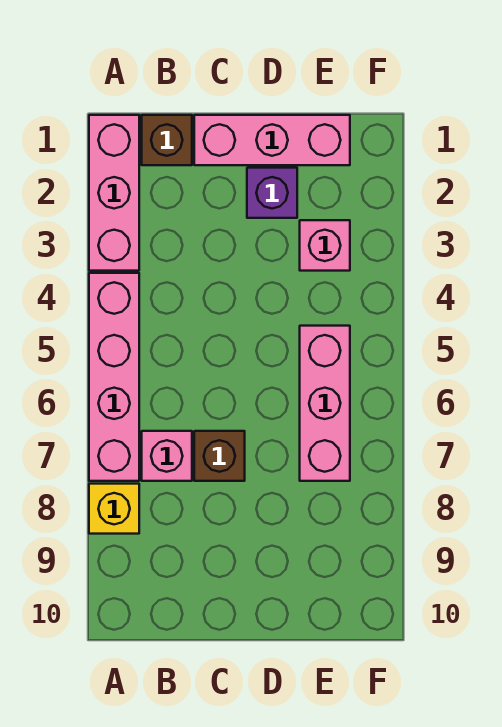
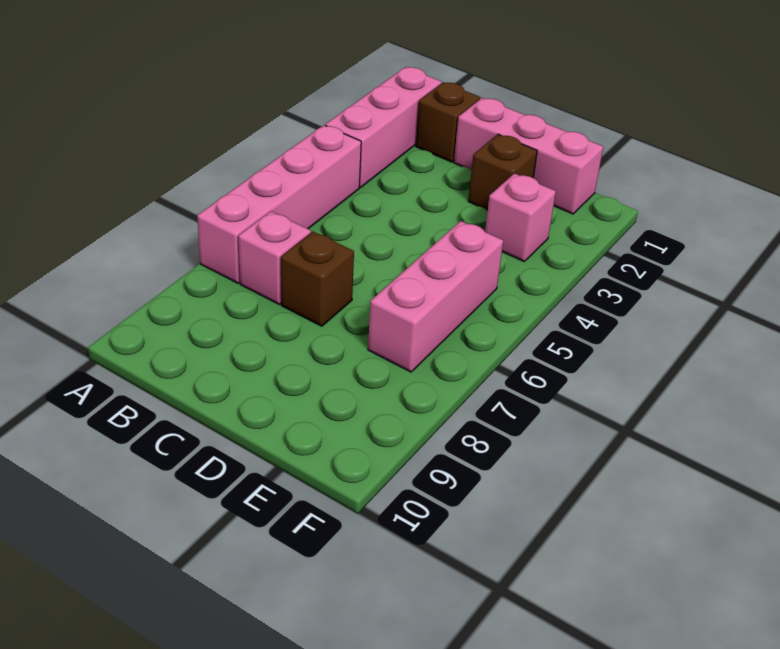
yellow 1x1 brick [89,484,139,534] -> none
purple 1x1 brick [247,168,297,218] -> brown 1x1 brick [468,134,537,210]

